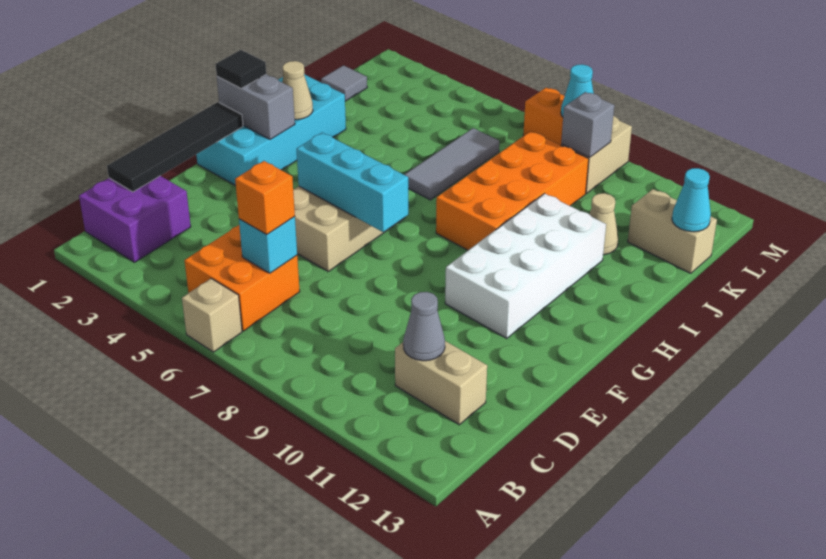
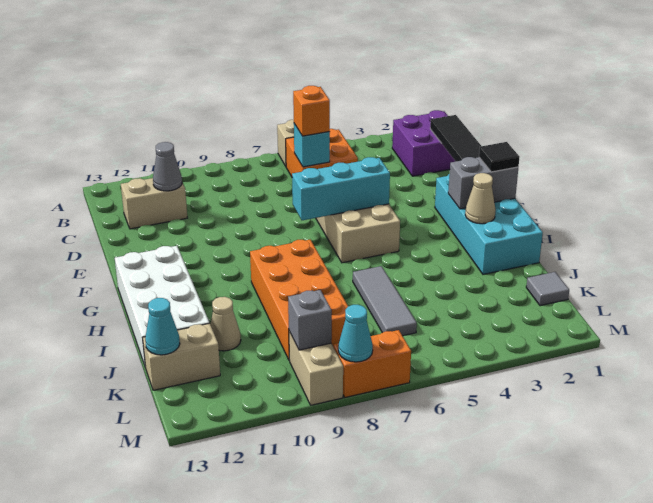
white 2x4 brick [445,194,606,338] -> white 2x4 brick moved to [115,246,209,368]

